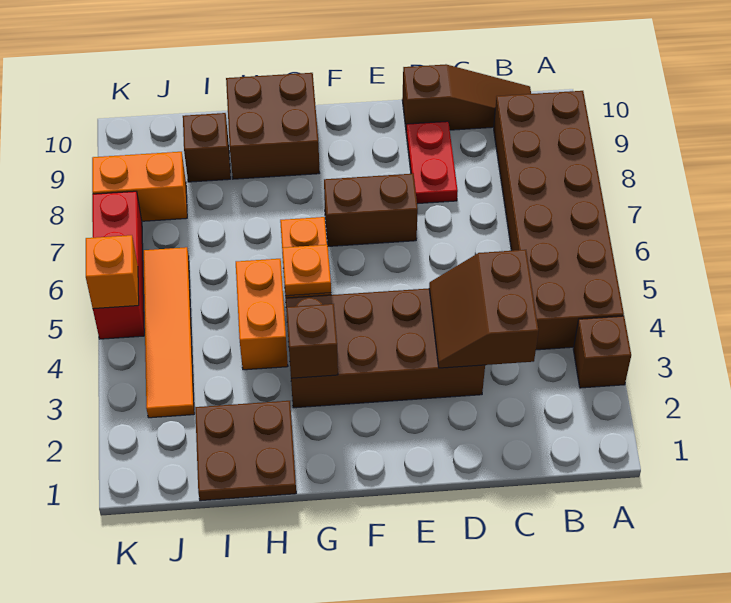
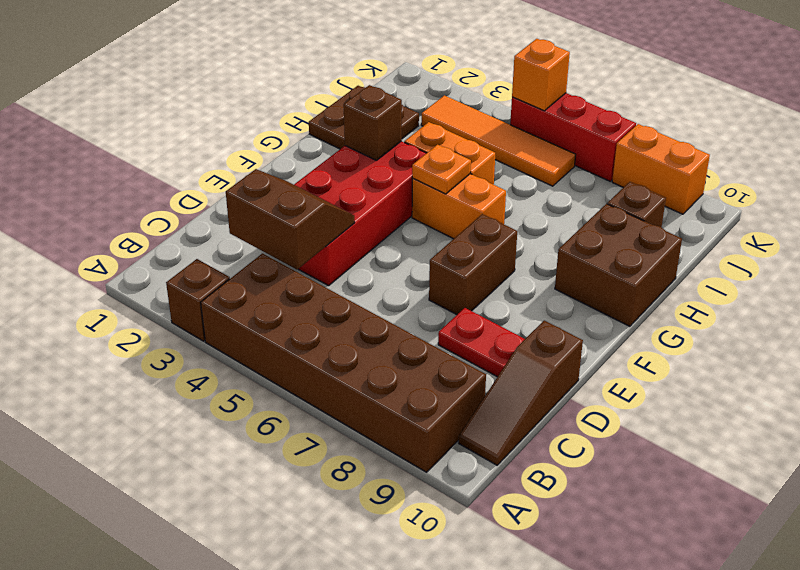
brown 2x4 brick [286,288,485,408] -> red 2x4 brick [294,141,426,286]
orange 1x2 brick [92,152,187,221] -> orange 1x2 brick turned to [612,124,710,214]

